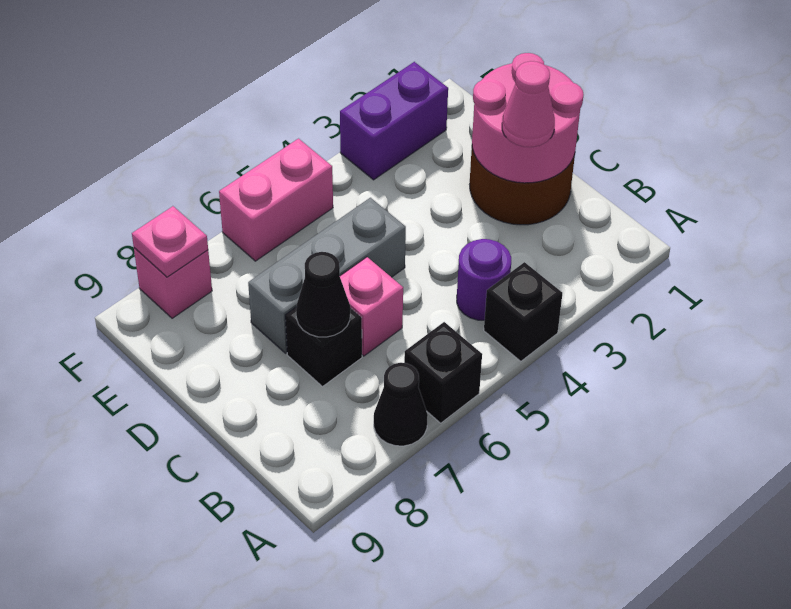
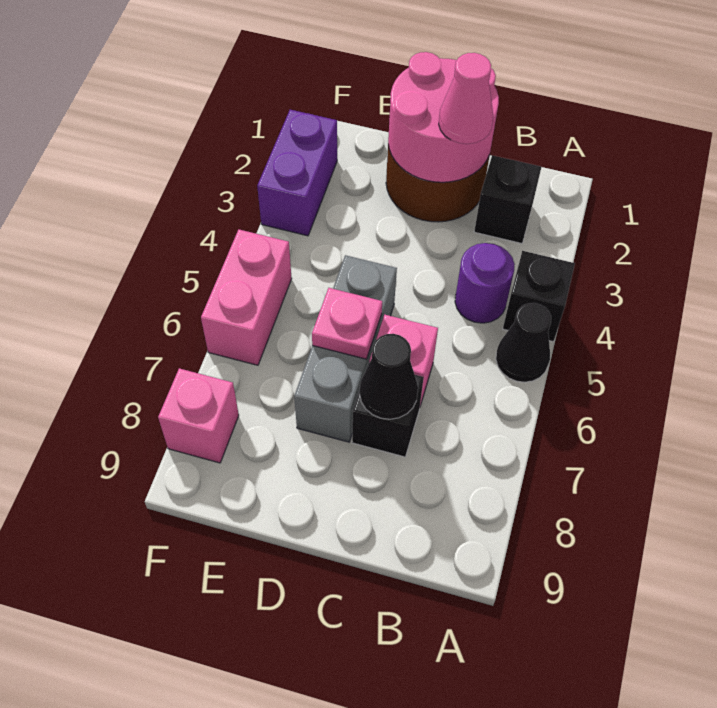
black 1x1 brick [404,322,482,423] -> black 1x1 brick moved to [474,155,541,244]
black 1x1 cone [374,363,428,446] -> black 1x1 cone moved to [496,303,551,382]
pink 1x1 plate [132,206,208,277] -> pink 1x1 plate moved to [312,288,382,359]

